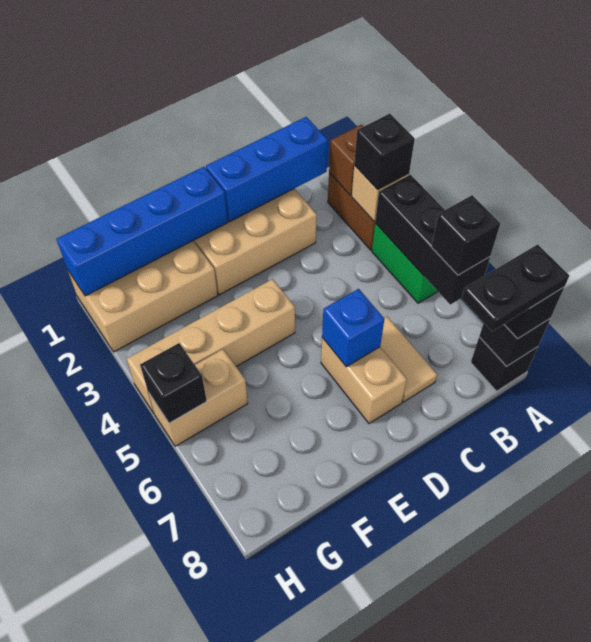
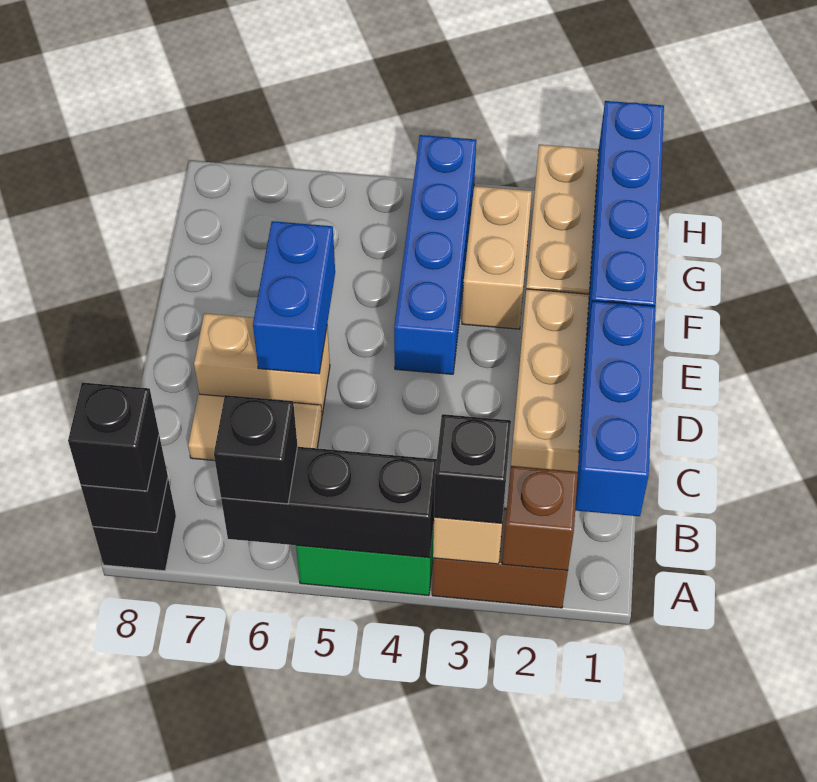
black 1x2 plate [462,244,570,331] -> none
blue 1x1 brick [322,289,384,367] -> blue 1x2 brick [253,221,335,374]
tan 1x4 brick [127,279,295,413] -> blue 1x4 brick [394,135,476,374]
tan 1x2 brick [148,349,248,446] -> tan 1x2 brick moved to [462,186,532,329]
black 1x1 brick [140,343,207,423] -> none

